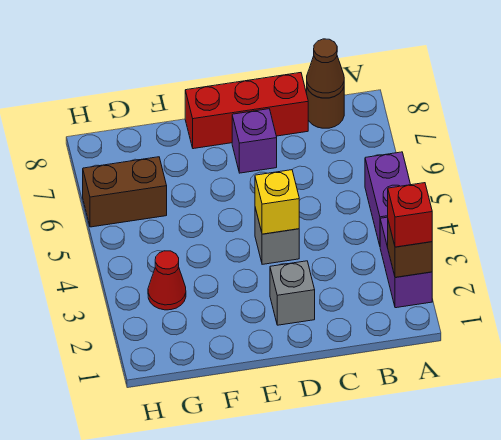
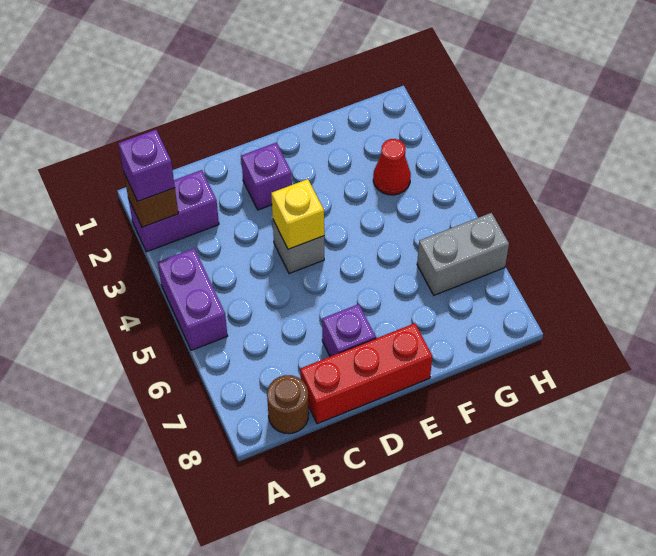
purple 1x2 brick [380,217,432,308] -> purple 1x2 brick turned to [128,170,219,252]
red 1x1 brick [388,183,432,247] -> purple 1x1 brick [118,130,175,201]
brown 1x1 cone [307,39,344,98] -> none
grey 1x1 brick [270,261,315,325] -> purple 1x1 brick [241,143,292,210]
brown 1x2 brick [83,157,167,227] -> grey 1x2 brick [417,213,509,295]

